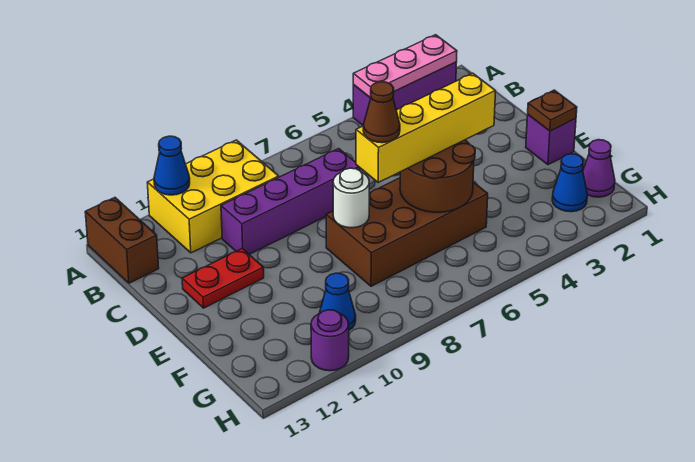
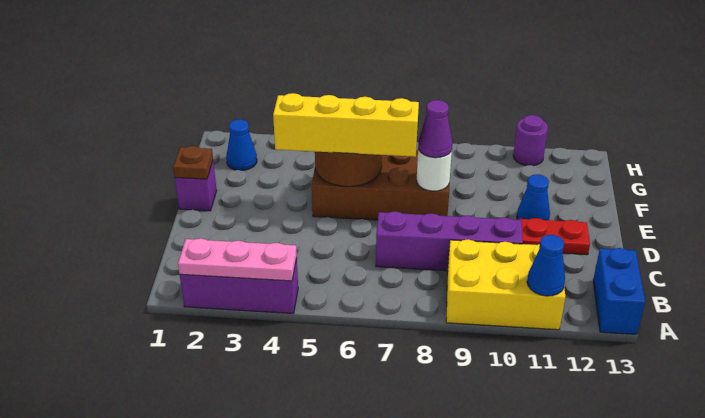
brown 1x2 brick [85,198,159,283] -> blue 1x2 brick [593,248,645,334]
brown 1x1 cone [363,82,400,143] -> none
purple 1x1 cone [583,140,615,197] -> purple 1x1 cone moved to [418,100,452,158]
blue 1x1 cone [320,273,356,330] -> blue 1x1 cone moved to [517,174,550,220]

